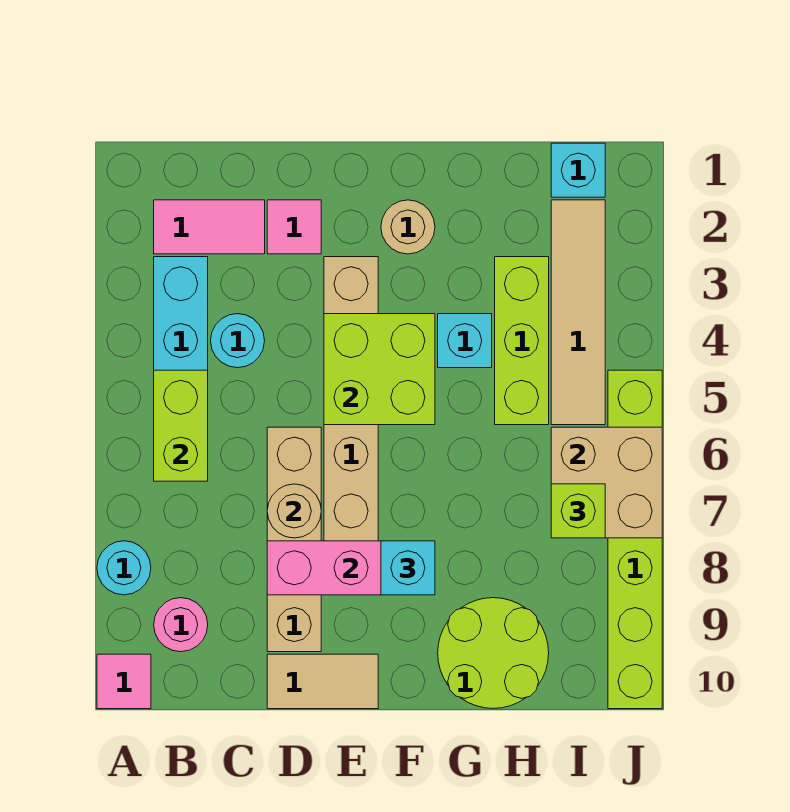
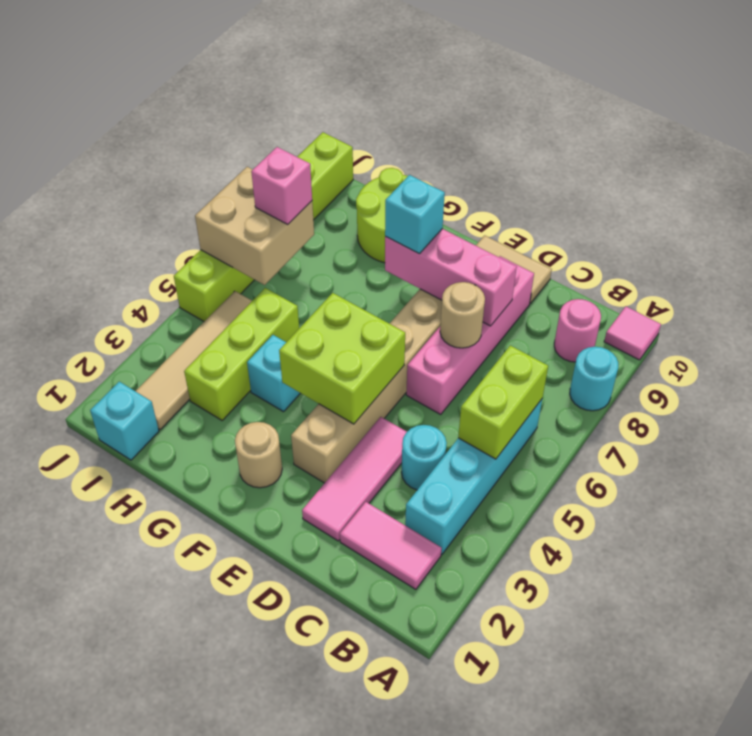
pink 1x1 tile [267,200,321,254] -> pink 1x3 tile [302,417,407,541]
tan 1x4 brick [267,427,321,652] -> pink 1x4 brick [406,256,534,414]
lime 1x1 brick [551,484,605,538] -> pink 1x1 brick [251,147,312,224]

